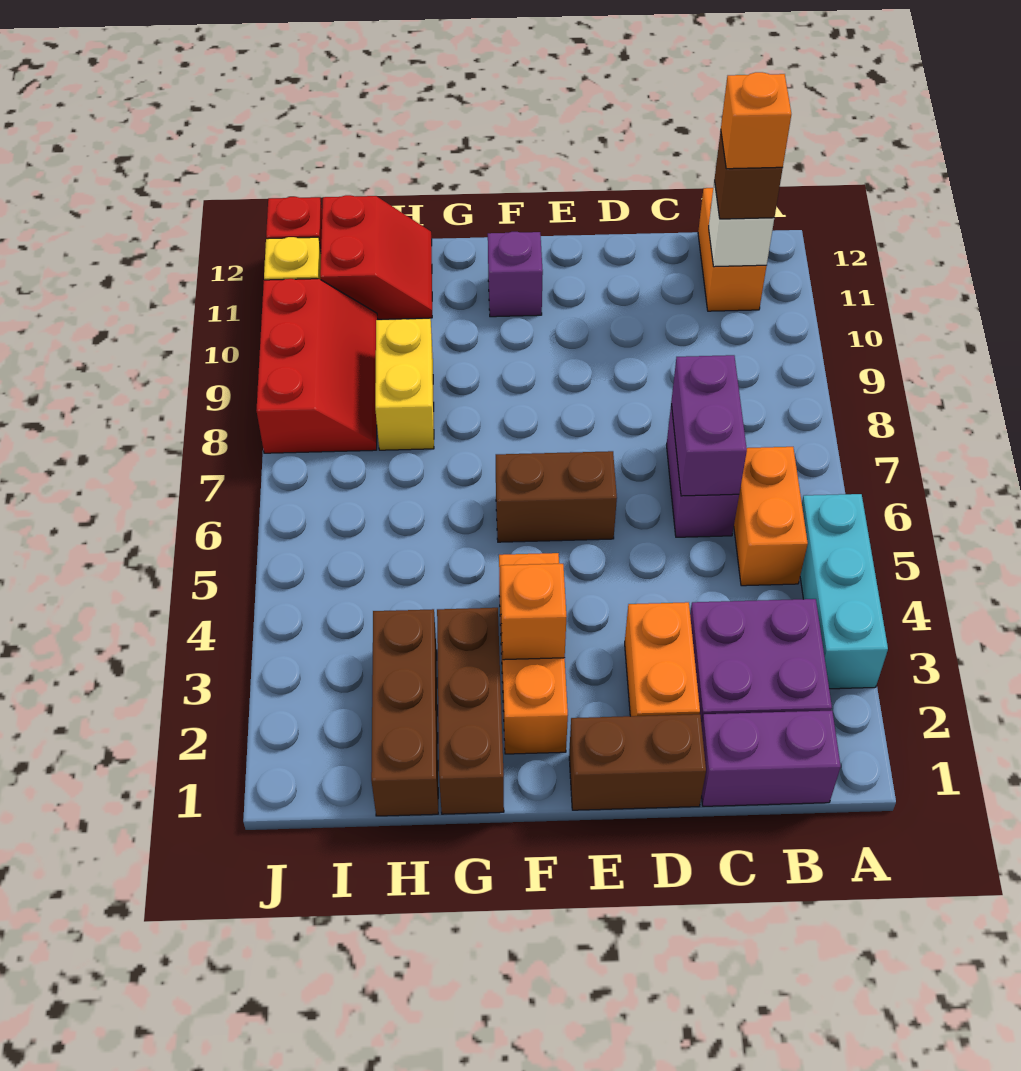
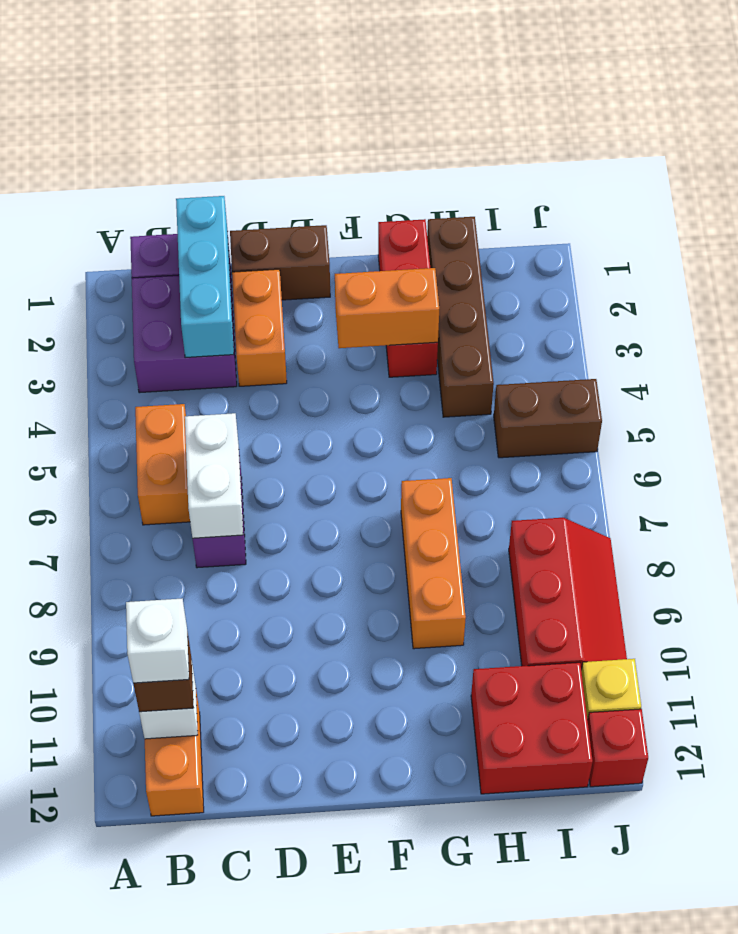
cyan 1x3 brick [800,494,888,689] -> cyan 1x3 brick moved to [176,196,234,358]
orange 1x1 brick [721,72,791,169] -> white 1x1 brick [126,599,189,683]
purple 1x2 brick [671,355,747,496] -> white 1x2 brick [185,413,243,538]
brown 1x2 brick [496,451,617,542] -> brown 1x2 brick moved to [494,379,602,458]
orange 1x3 brick [499,553,568,754] -> orange 1x3 brick moved to [401,478,466,649]
orange 1x1 brick [501,564,567,660] -> orange 1x2 brick [335,268,439,348]
purple 1x1 brick [488,232,543,317] -> none
brown 1x3 brick [437,608,504,814] -> red 1x3 brick [378,219,438,377]
brown 1x3 brick [371,609,438,816] -> brown 1x4 brick [427,217,494,417]
yellow 1x2 brick [375,319,434,450] -> none
red 2x2 slope [320,195,432,319] -> red 2x2 brick [471,662,593,794]
red 2x3 slope [256,279,378,453] -> red 2x3 slope turned to [509,518,627,670]

